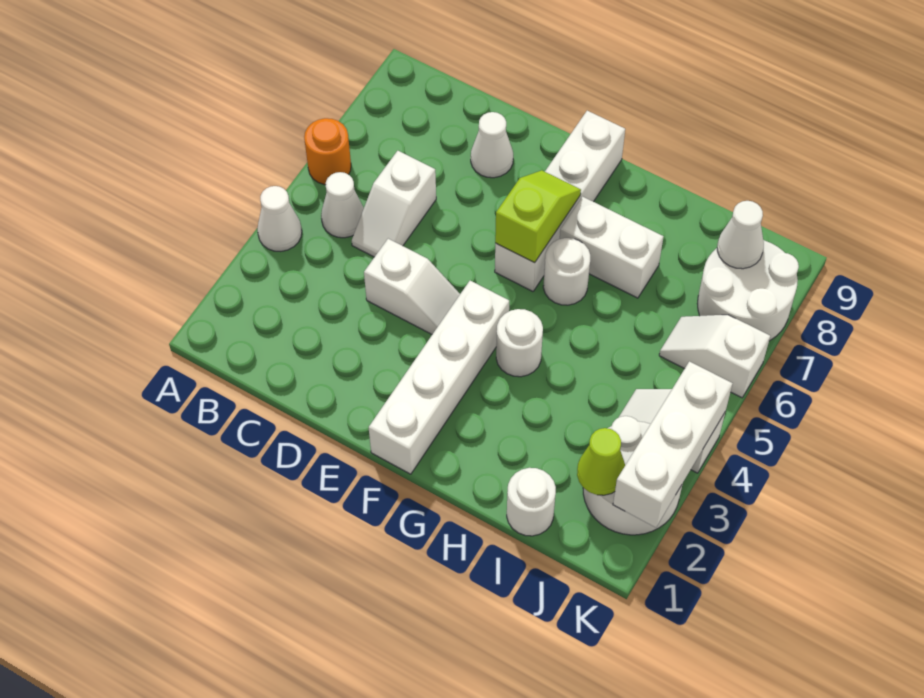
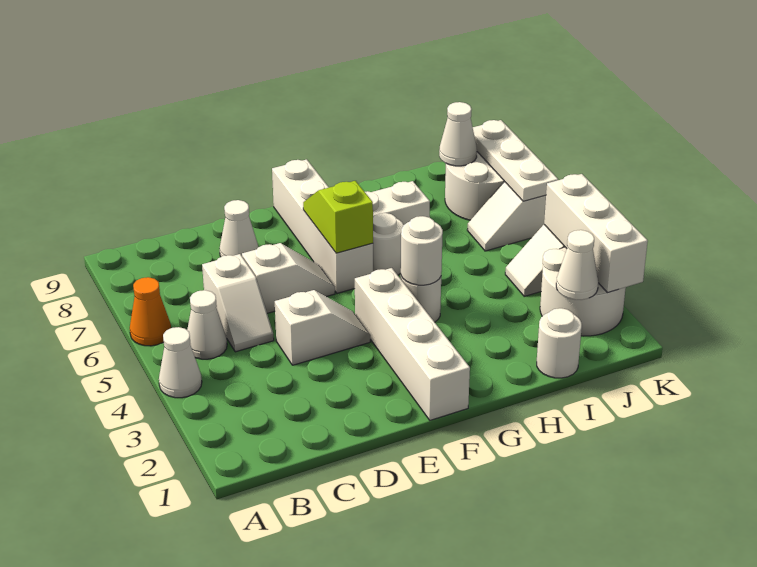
orange 1x1 round brick [304,118,351,185] -> orange 1x1 cone [130,277,171,346]
none -> white 1x2 slope [242,243,335,313]
none -> white 1x1 round brick [401,216,443,285]
lime 1x1 cone [577,428,625,495] -> white 1x1 cone [556,230,598,300]
none -> white 1x3 plate [473,120,558,201]

